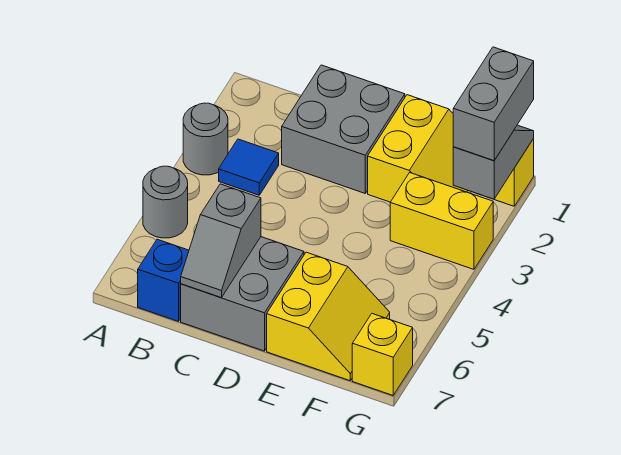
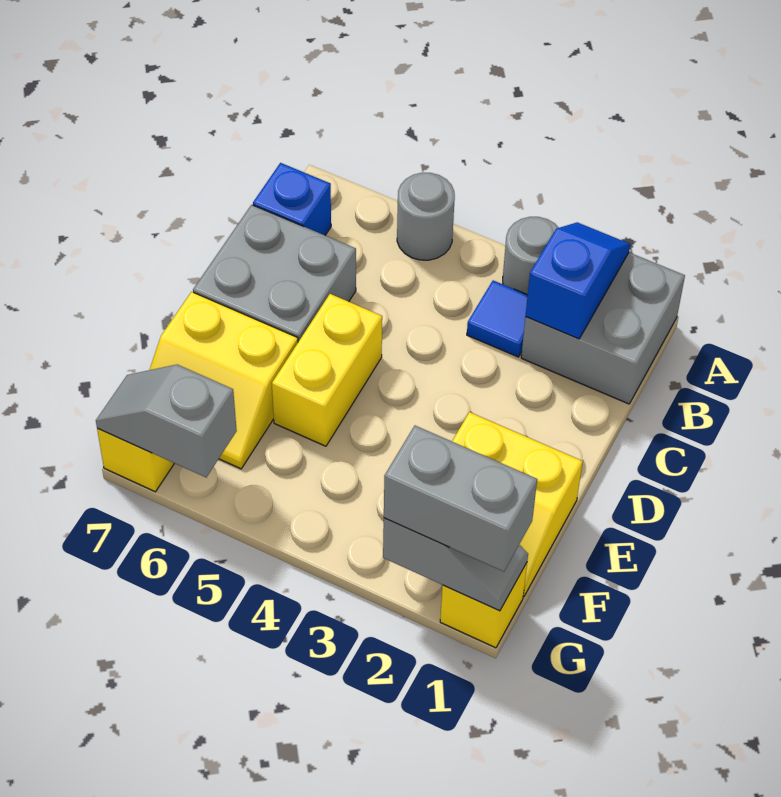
none -> blue 1x2 slope [525,222,630,339]
grey 2x2 brick [282,65,405,193] -> grey 2x2 brick moved to [521,253,685,404]
grey 1x2 slope [181,184,261,298] -> grey 1x2 slope moved to [96,365,237,477]
yellow 1x2 brick [390,173,493,269] -> yellow 1x2 brick moved to [272,294,382,446]

